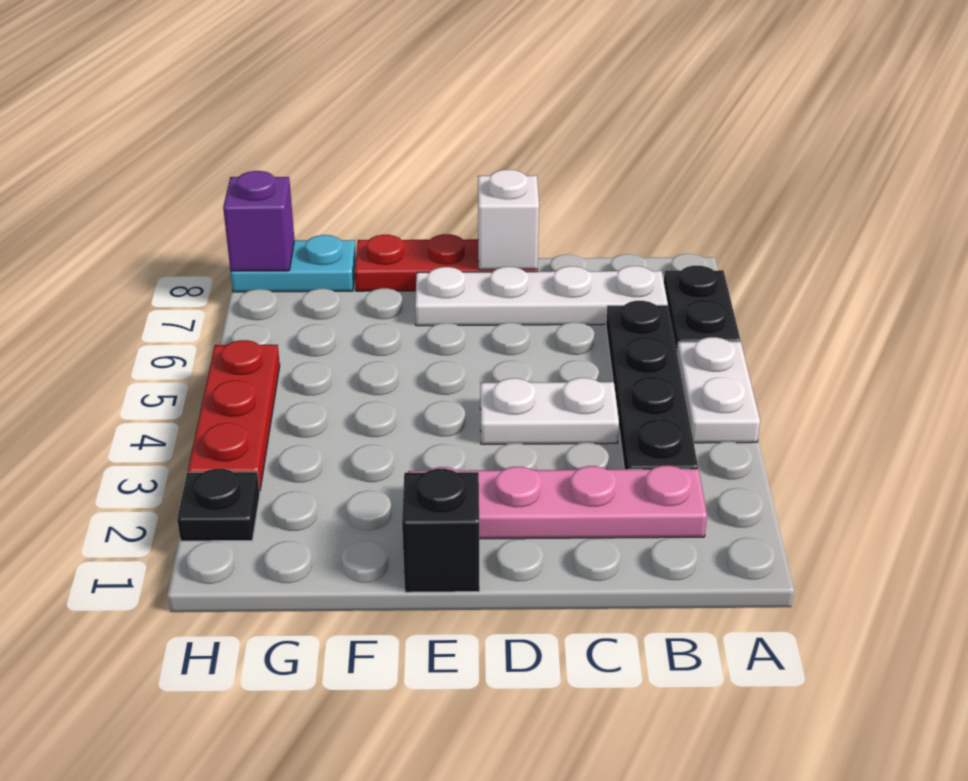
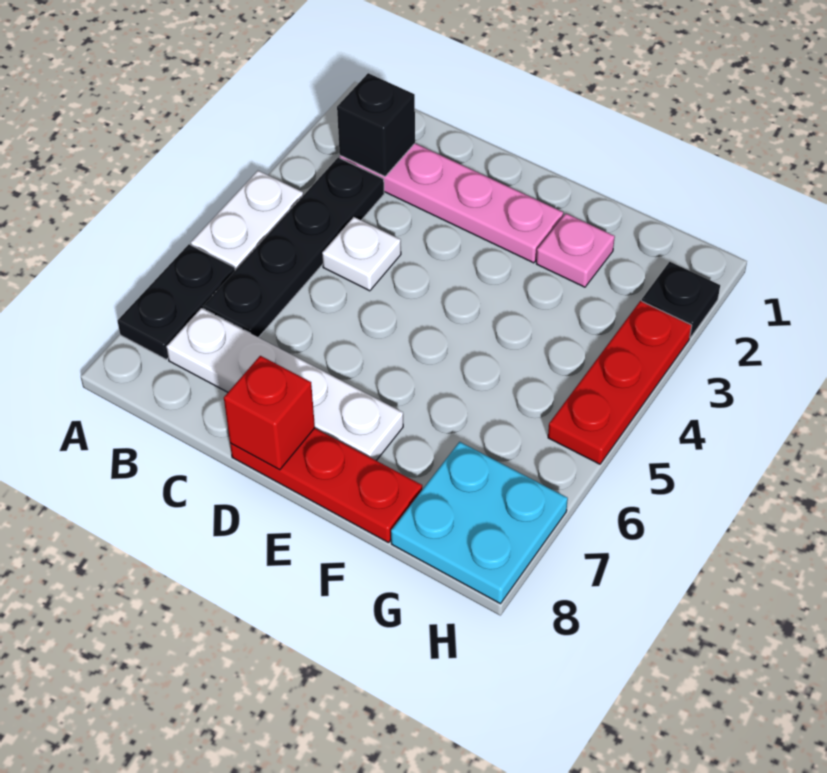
white 1x2 plate [480,378,619,444] -> white 1x1 plate [322,217,401,291]
white 1x1 brick [478,170,539,270] -> red 1x1 brick [224,356,315,470]
black 1x1 brick [402,469,480,592] -> black 1x1 brick moved to [337,73,415,176]
none -> pink 1x1 plate [536,214,615,287]
cyan 1x2 plate [231,235,356,292] -> cyan 2x2 plate [391,442,568,604]
purple 1x1 brick [223,171,294,271] -> none

